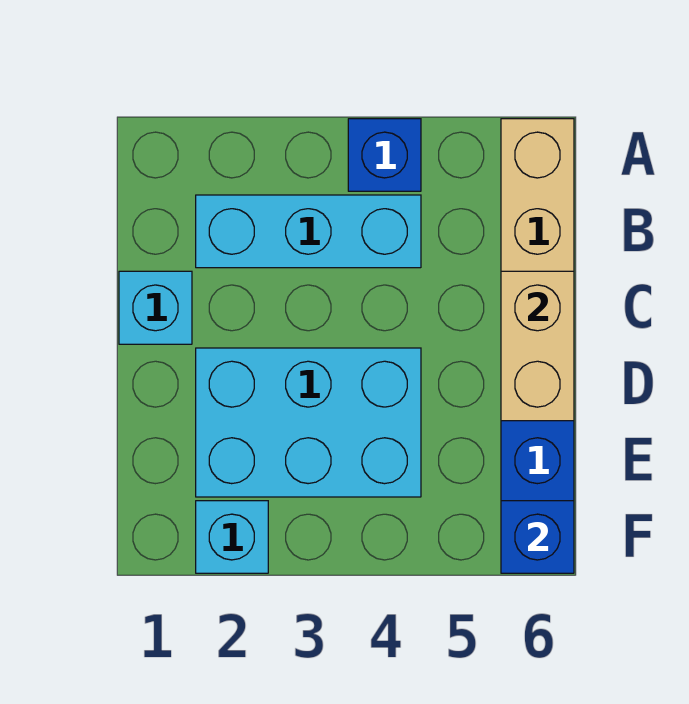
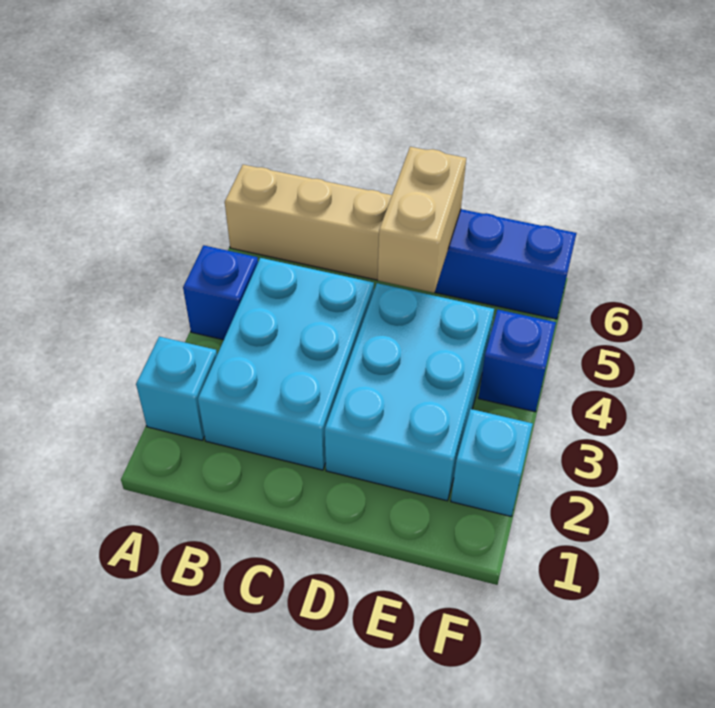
cyan 1x3 brick [196,195,421,268] -> cyan 2x3 brick [198,258,374,470]
cyan 1x1 brick [119,271,192,344] -> cyan 1x1 brick moved to [136,337,217,440]
tan 1x2 brick [501,271,574,421] -> tan 1x2 brick turned to [378,147,466,293]
blue 1x1 brick [501,501,574,573] -> blue 1x1 brick moved to [478,310,556,412]

